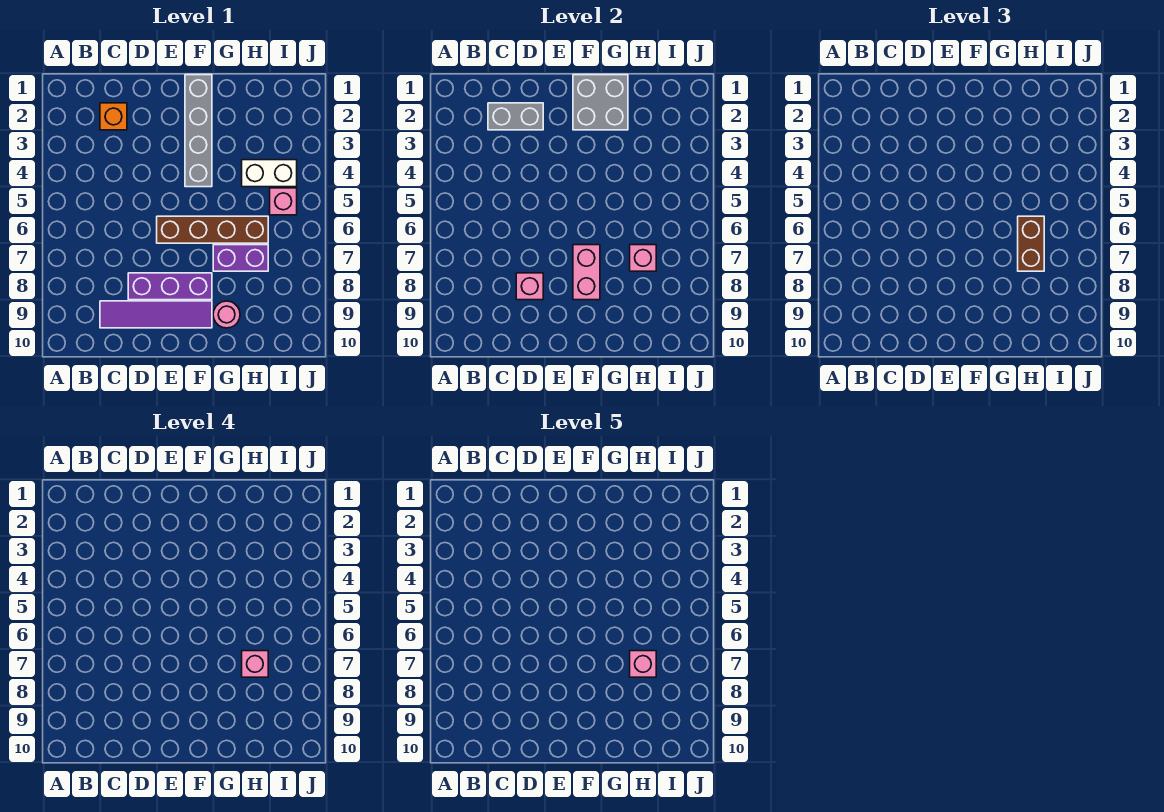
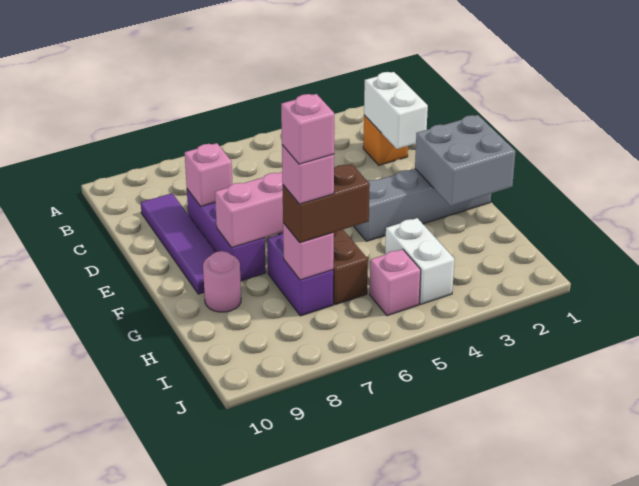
grey 1x2 brick [488,103,543,130] -> white 1x2 brick [364,72,428,149]

